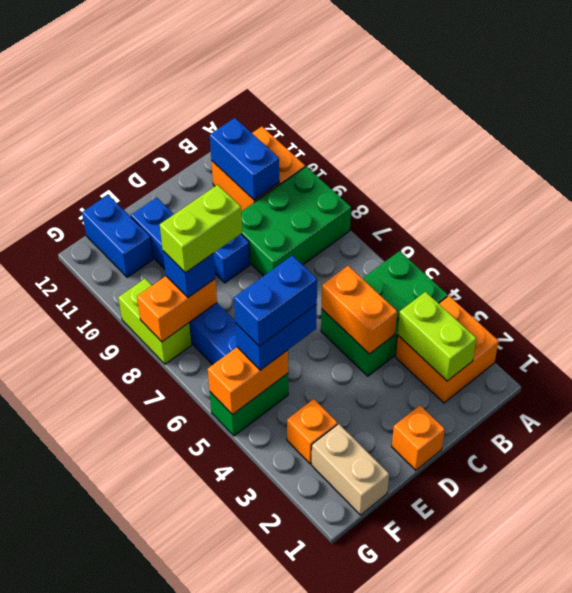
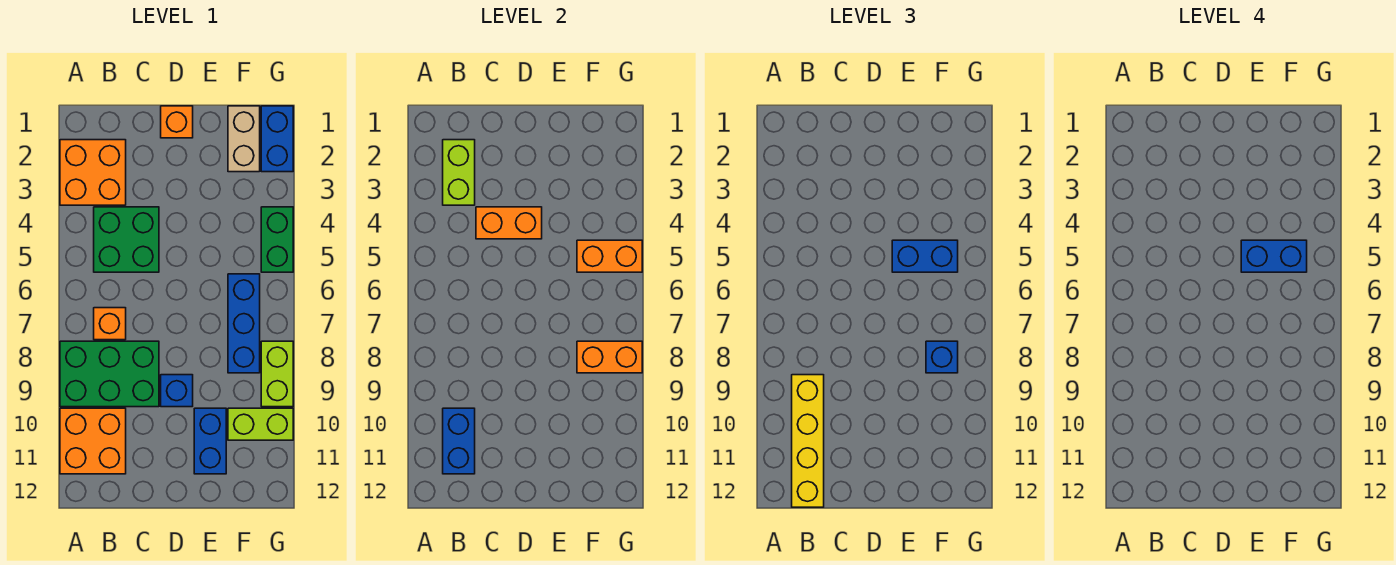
green 2x3 brick [321,251,448,376] -> green 2x2 brick [94,207,159,272]
none -> yellow 1x4 brick [792,375,824,507]
orange 1x2 brick [322,266,397,354] -> orange 1x2 brick turned to [476,207,542,239]
lime 1x2 brick [160,185,242,273] -> lime 1x2 brick moved to [228,408,293,440]
orange 1x1 brick [287,399,338,464] -> orange 1x1 brick moved to [94,308,126,340]
green 1x2 brick [210,374,288,436] -> green 1x2 brick turned to [261,207,293,272]
blue 1x2 brick [82,195,153,277] -> blue 1x2 brick moved to [261,106,293,172]

